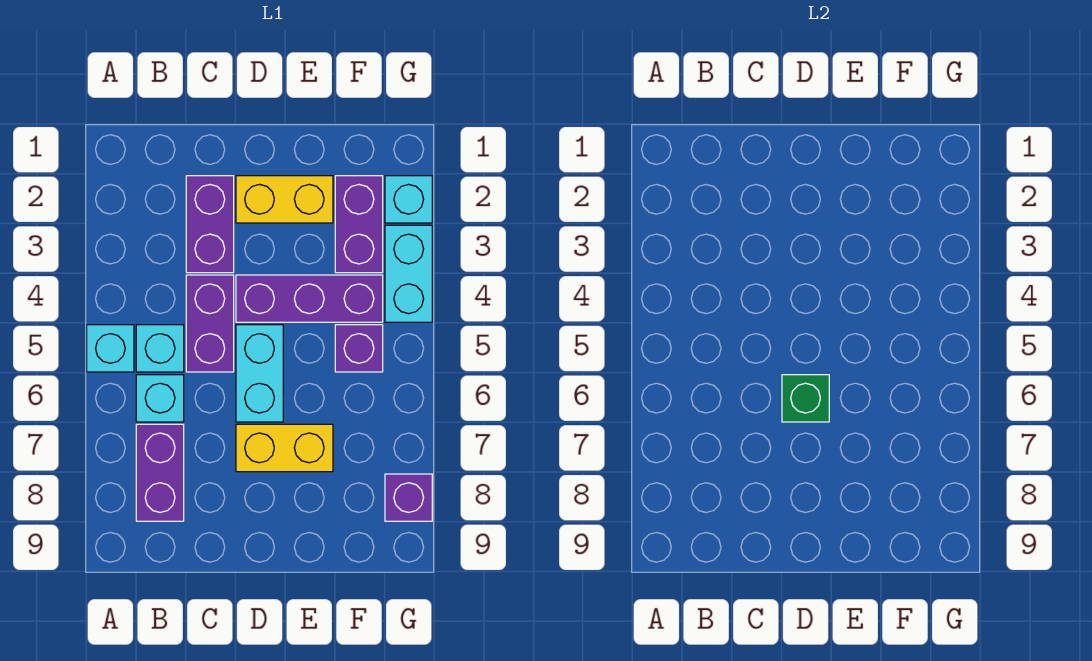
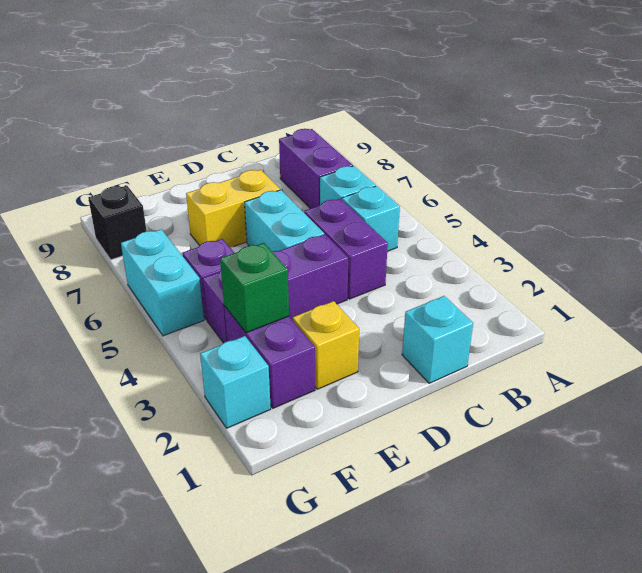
cyan 1x1 brick [87,325,134,372] -> cyan 1x1 brick moved to [402,296,473,383]
purple 1x2 brick [186,176,234,273] -> none
yellow 1x2 brick [236,176,333,223] -> yellow 1x1 brick [293,301,359,389]
green 1x1 brick [782,375,829,422] -> green 1x1 brick moved to [220,243,289,333]
cyan 1x2 brick [385,225,432,322] -> cyan 1x2 brick moved to [121,229,204,336]
purple 1x1 brick [385,474,432,521] -> black 1x1 brick [88,186,147,260]

